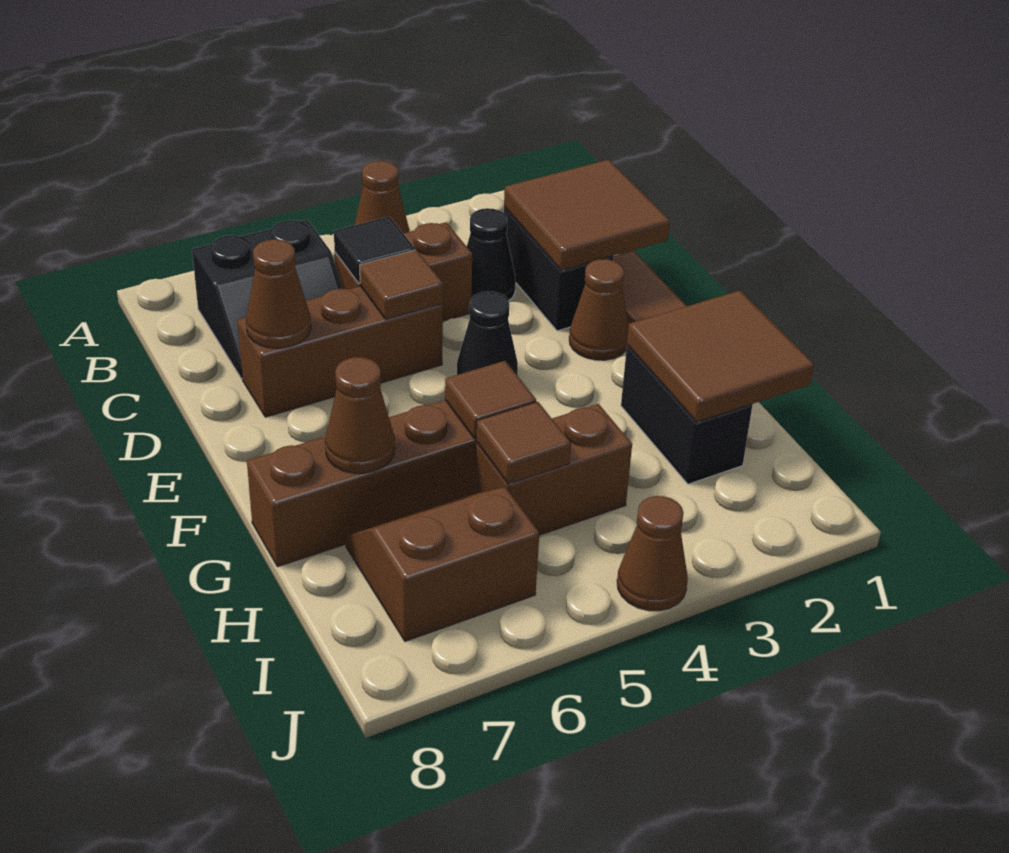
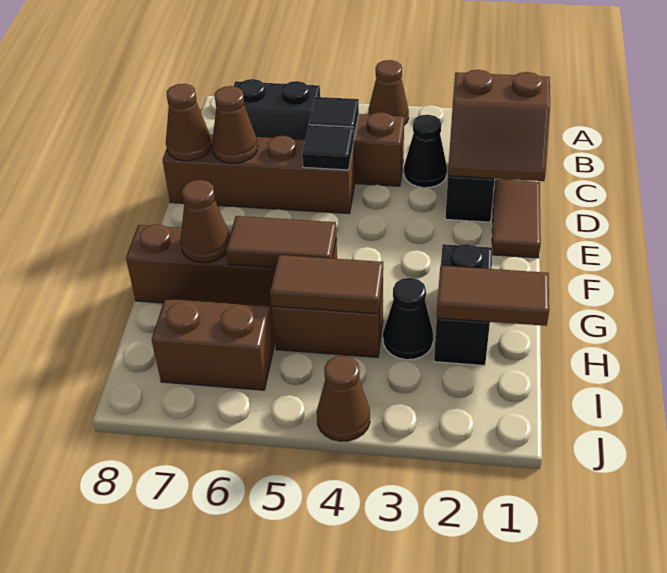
brown 2x2 tile [504,160,670,270] -> brown 2x2 slope [448,70,550,181]
brown 1x3 brick [237,286,443,417] -> brown 1x4 brick [163,134,355,214]
brown 1x1 tile [360,250,443,320] -> black 1x1 tile [302,125,354,170]
brown 1x1 cone [569,259,629,360] -> brown 1x1 cone moved to [166,84,211,161]
black 1x1 cone [457,291,518,376] -> black 1x1 cone moved to [383,278,433,360]
brown 2x2 tile [627,291,814,422] -> brown 1x2 tile [437,266,549,326]
brown 1x1 tile [445,361,536,439] -> brown 1x2 tile [226,216,336,268]
brown 1x1 tile [476,402,571,484] -> brown 1x2 tile [270,255,383,314]

